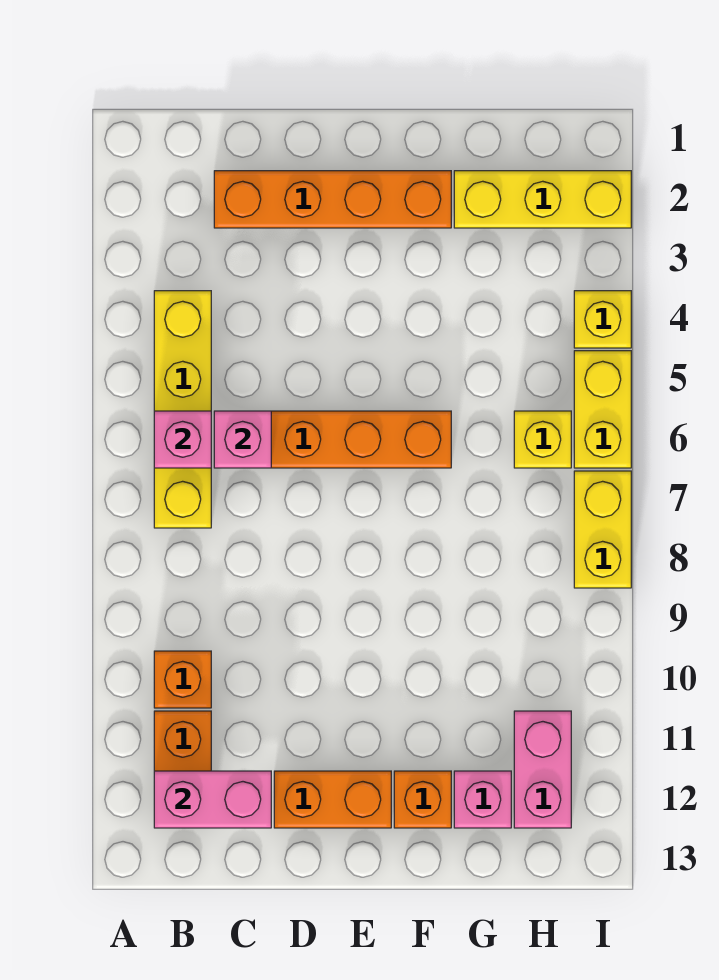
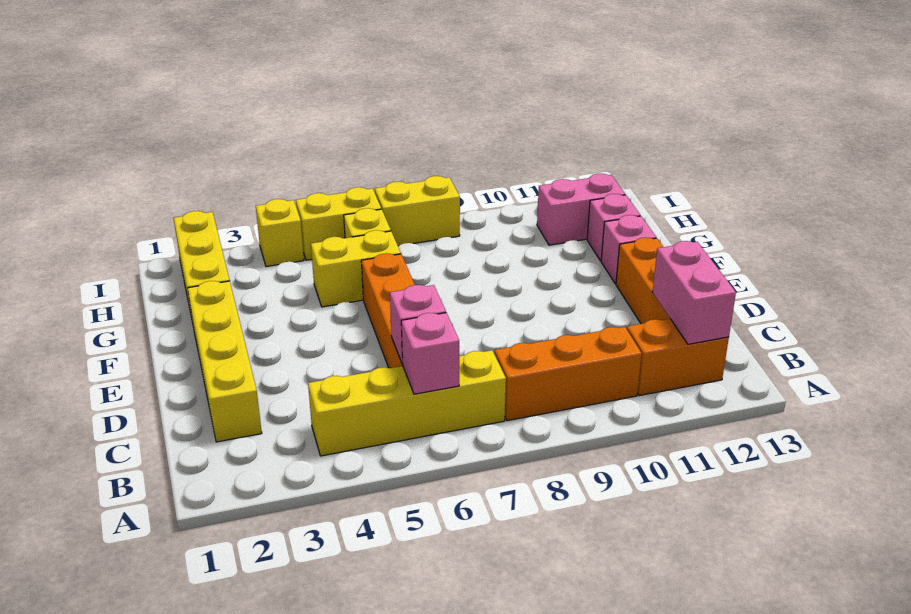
orange 1x1 brick [154,651,211,708] -> orange 1x3 brick [495,327,642,421]
orange 1x4 brick [214,171,451,228] -> yellow 1x4 brick [188,281,262,442]
orange 1x1 brick [394,771,451,828] -> pink 1x1 brick [601,215,656,284]
none -> yellow 1x2 brick [311,230,401,307]

